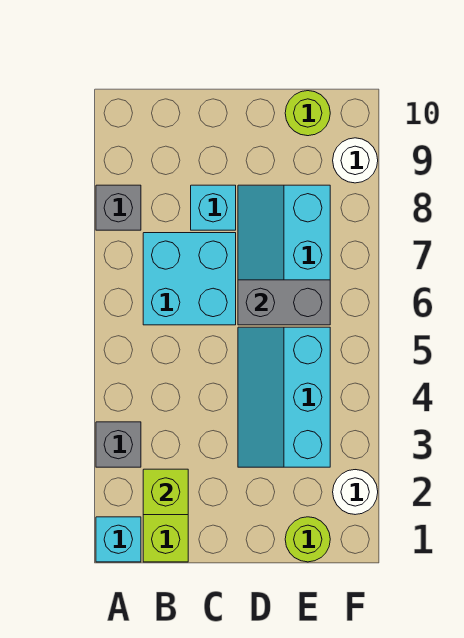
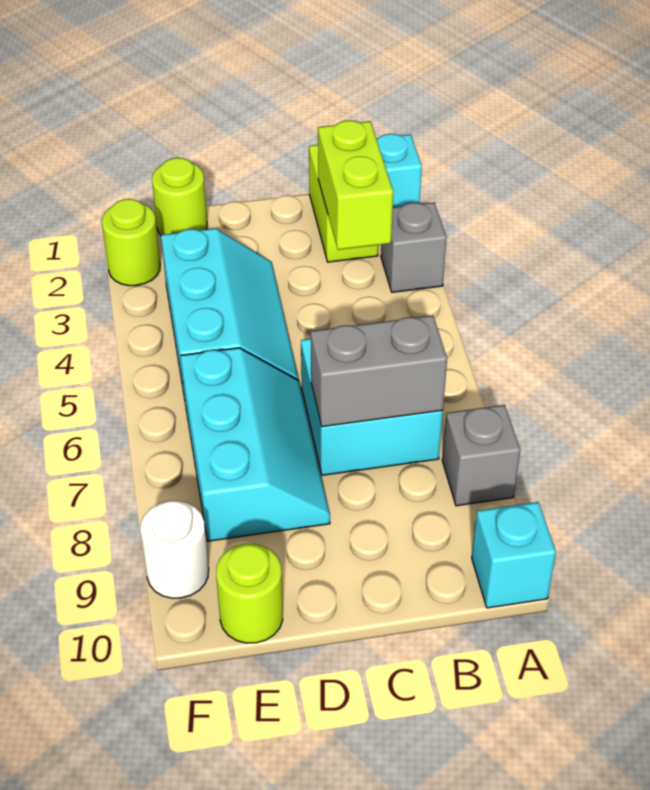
lime 1x1 brick [143,469,188,515] -> lime 1x2 brick [318,120,393,250]
cyan 1x1 brick [191,185,236,230] -> cyan 1x1 brick moved to [472,502,556,608]
grey 1x2 brick [238,280,330,325] -> grey 1x2 brick moved to [311,315,447,427]
white 1x1 round brick [333,470,378,515] -> lime 1x1 round brick [102,199,160,286]

